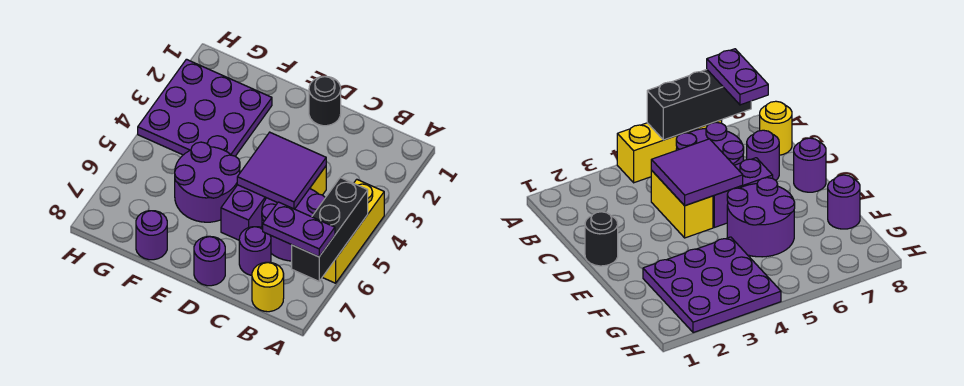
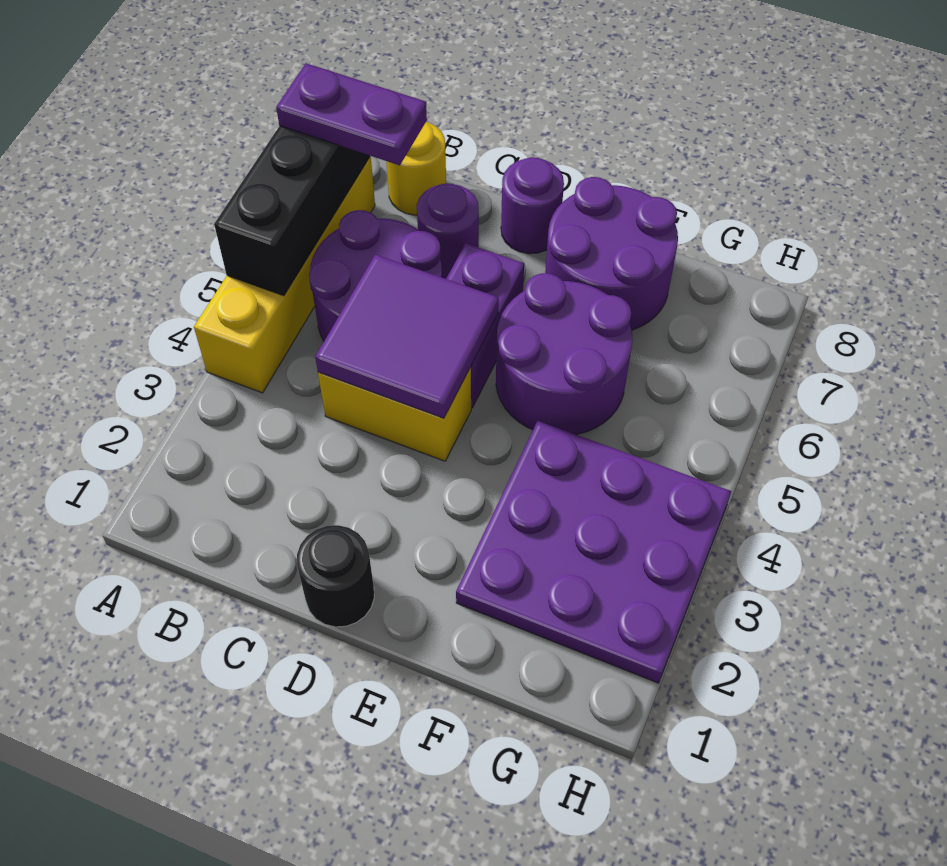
yellow 1x3 brick [322,179,384,283] -> yellow 1x4 brick [194,156,375,393]
purple 1x1 round brick [136,211,167,260] -> purple 2x2 round brick [545,177,678,330]

